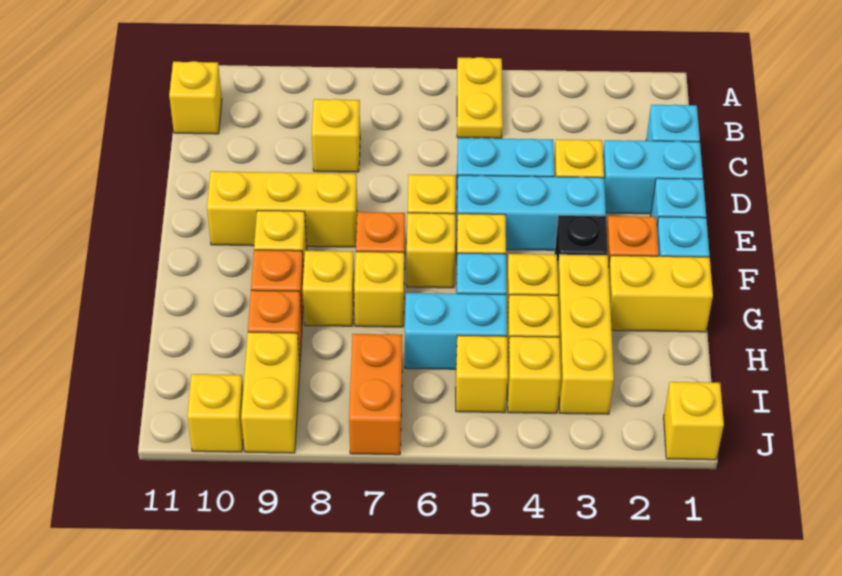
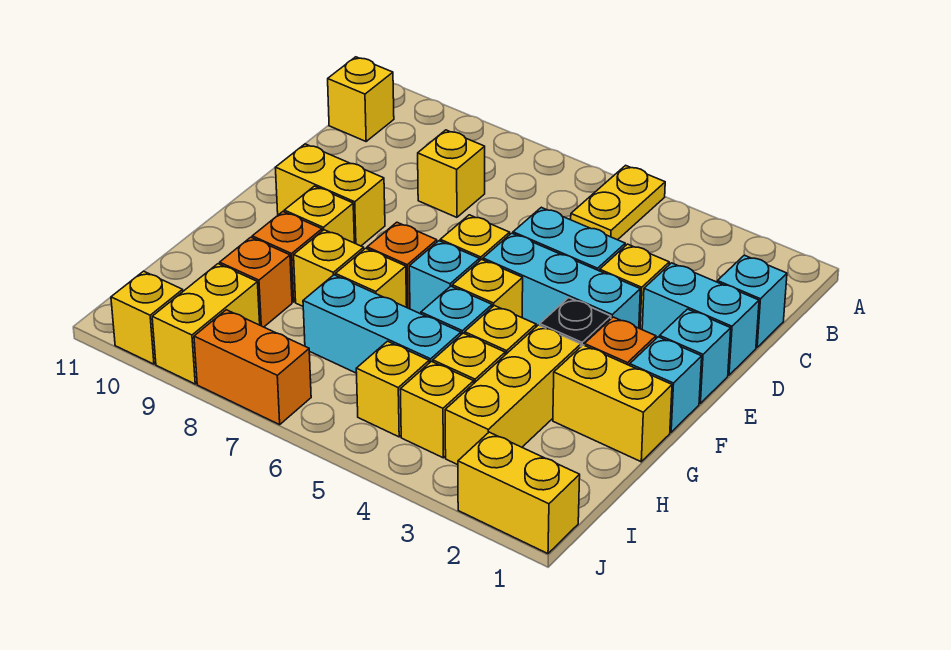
yellow 1x3 brick [207,171,357,247] -> yellow 1x2 brick [275,144,385,246]
yellow 1x1 brick [407,213,455,288] -> cyan 1x1 brick [409,241,479,314]
cyan 1x2 brick [405,293,507,369] -> cyan 1x3 brick [303,275,461,373]
orange 1x2 brick [349,334,402,455] -> orange 1x2 brick turned to [194,310,311,425]
yellow 1x1 brick [664,382,724,460] -> yellow 1x2 brick [458,432,580,554]

